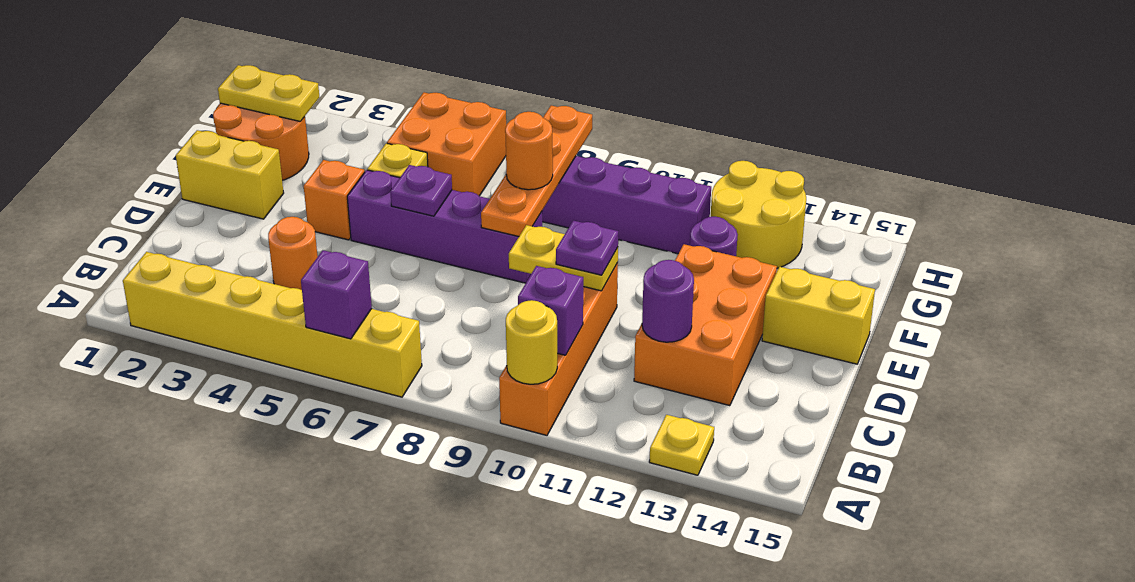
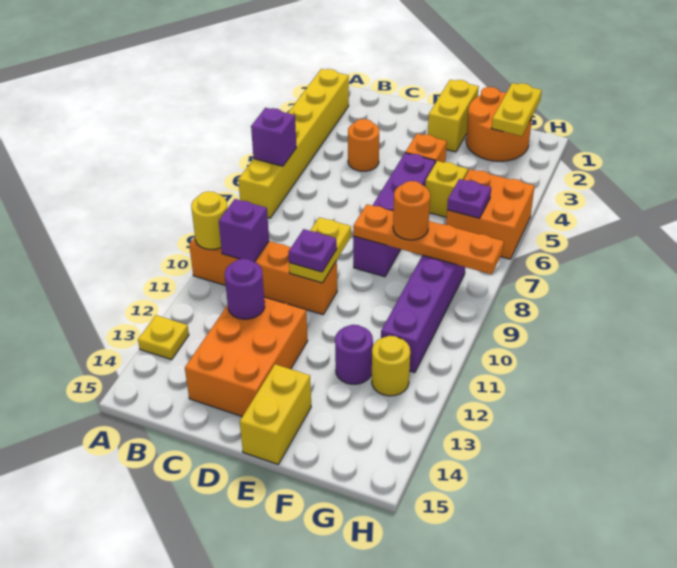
orange 2x3 brick [634,244,777,406] -> orange 2x3 brick turned to [185,297,308,417]
purple 1x1 plate [390,165,452,216] -> purple 1x1 plate moved to [447,179,491,218]
yellow 2x2 round brick [711,161,806,268] -> yellow 1x1 round brick [372,336,410,396]

